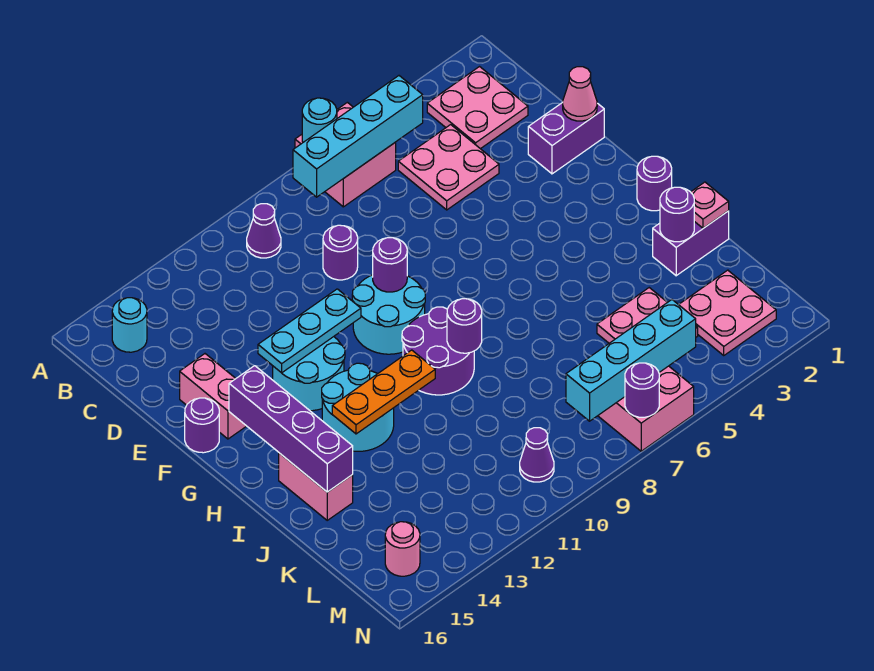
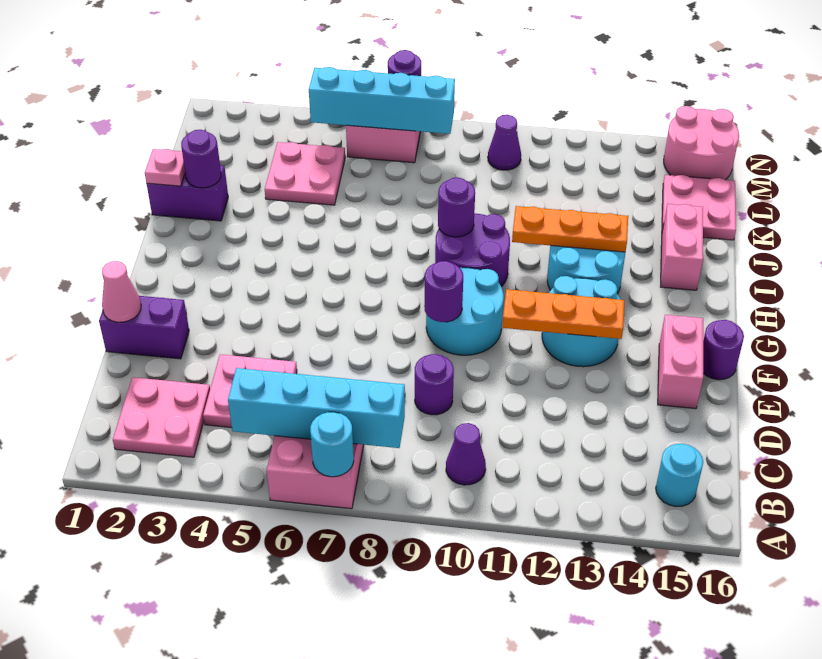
cyan 1x3 plate [258,289,361,373] -> orange 1x3 plate [502,289,624,339]
purple 1x4 brick [229,366,353,492] -> none
purple 1x1 round brick [637,156,672,211] -> none
pink 2x2 plate [679,270,776,355] -> pink 2x2 plate moved to [662,175,736,240]
pink 1x1 round brick [385,522,420,576] -> pink 2x2 round brick [664,106,739,180]

